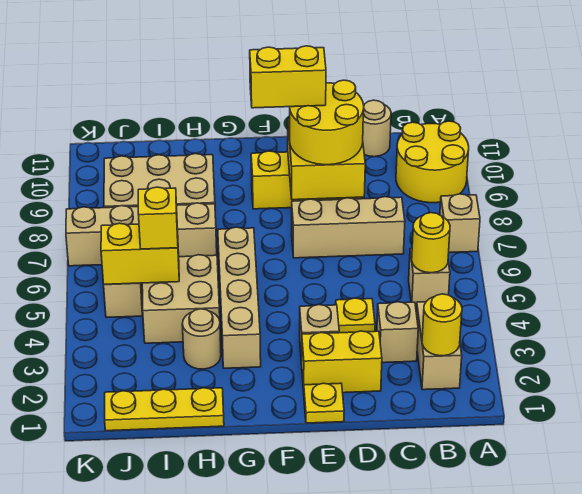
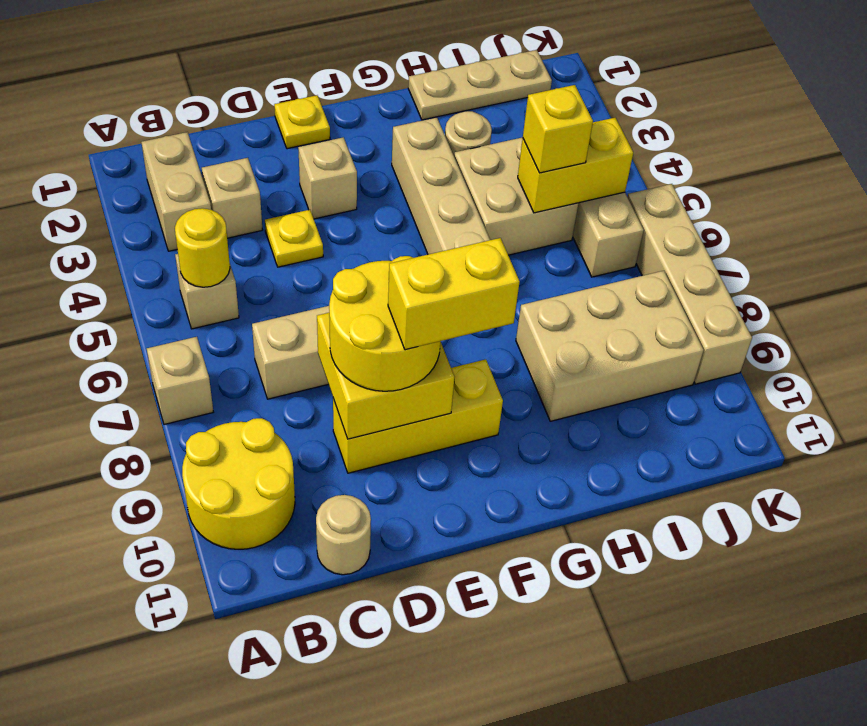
yellow 1x1 round brick [422,294,462,356] -> none
yellow 1x2 brick [302,331,382,393] -> none
yellow 1x3 plate [105,388,224,431] -> tan 1x3 plate [408,50,552,120]
tan 1x4 brick [66,203,217,266] -> tan 1x4 brick turned to [628,184,752,384]

